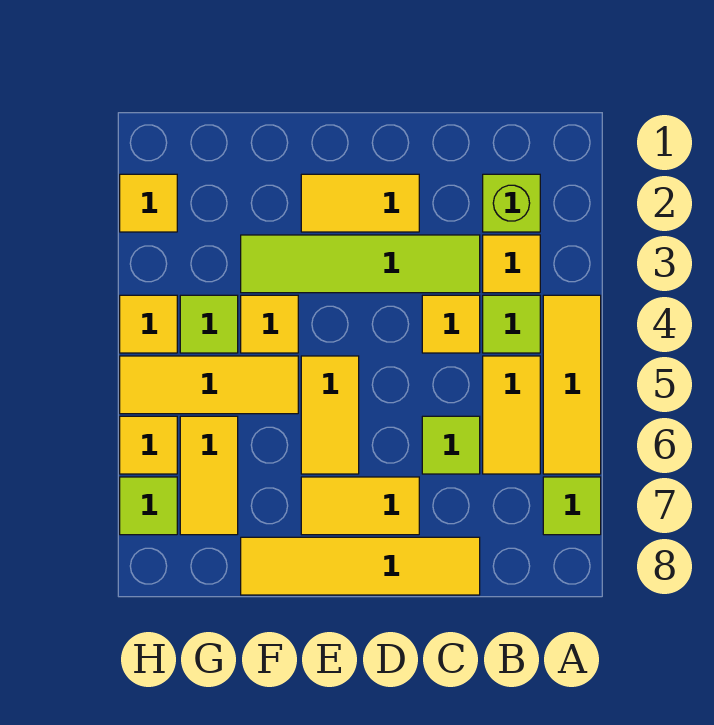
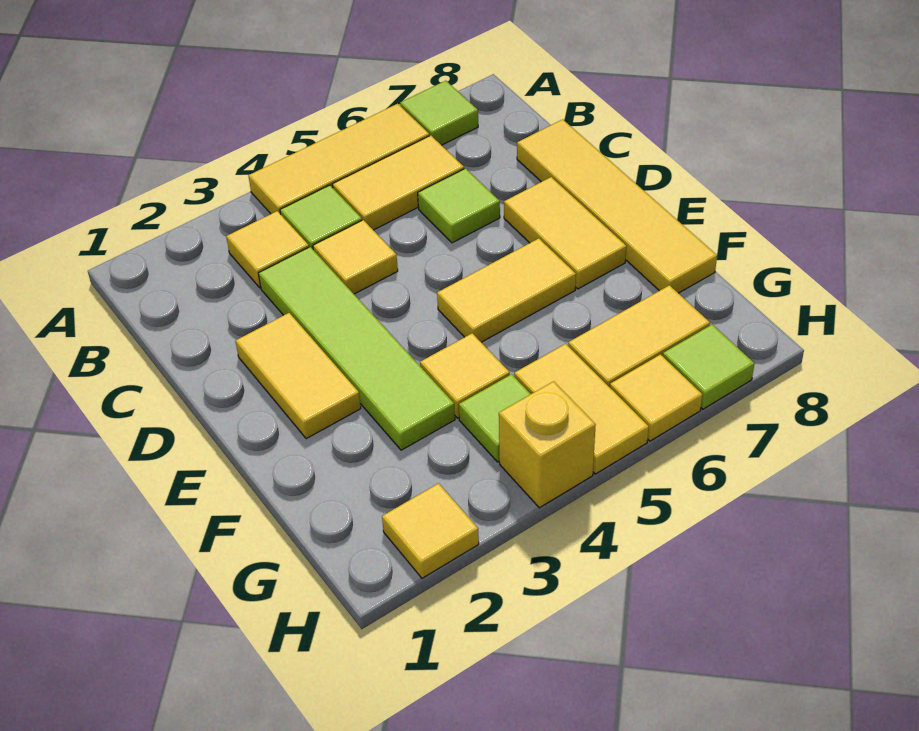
lime 1x1 brick [483,174,540,232] -> none
yellow 1x3 tile [120,356,298,414] -> yellow 1x2 tile [514,344,649,474]
yellow 1x1 tile [120,295,177,353] -> yellow 1x1 brick [499,381,596,508]

